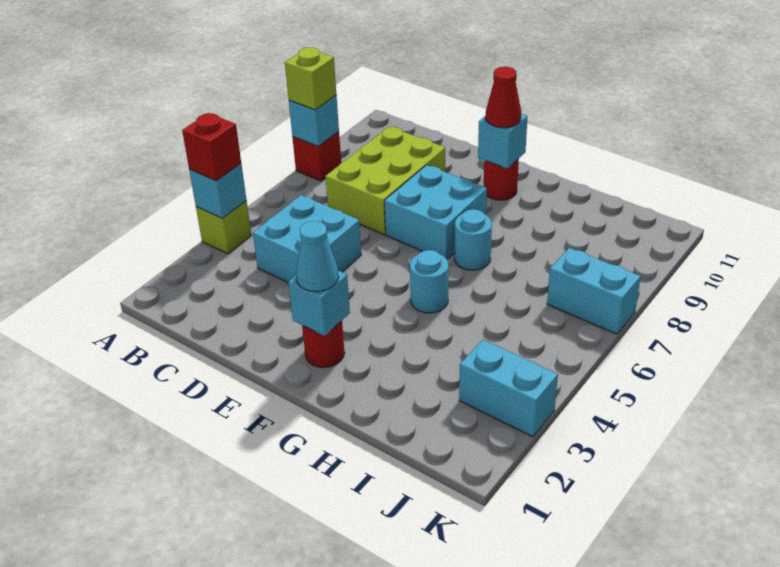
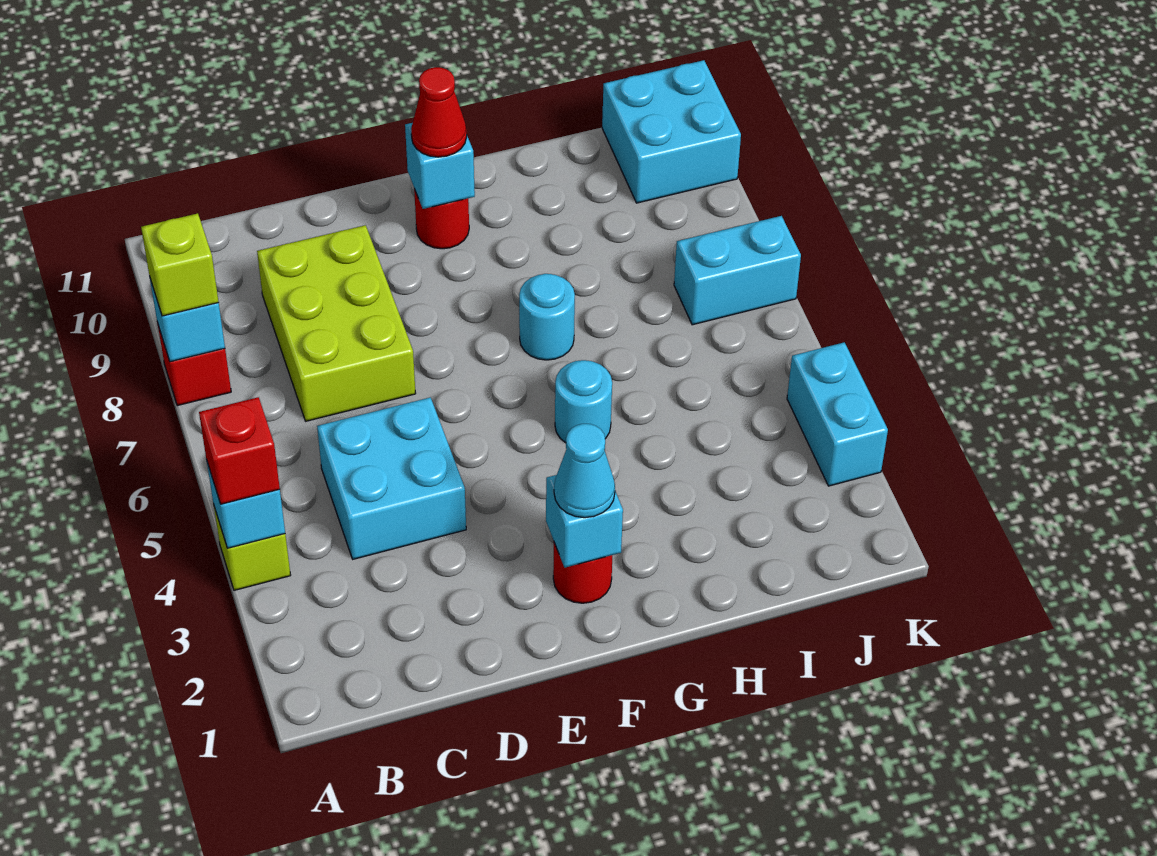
cyan 2x2 brick [385,165,487,260] -> cyan 2x2 brick moved to [602,60,741,203]
cyan 1x2 brick [459,340,558,437] -> cyan 1x2 brick turned to [787,342,888,486]

